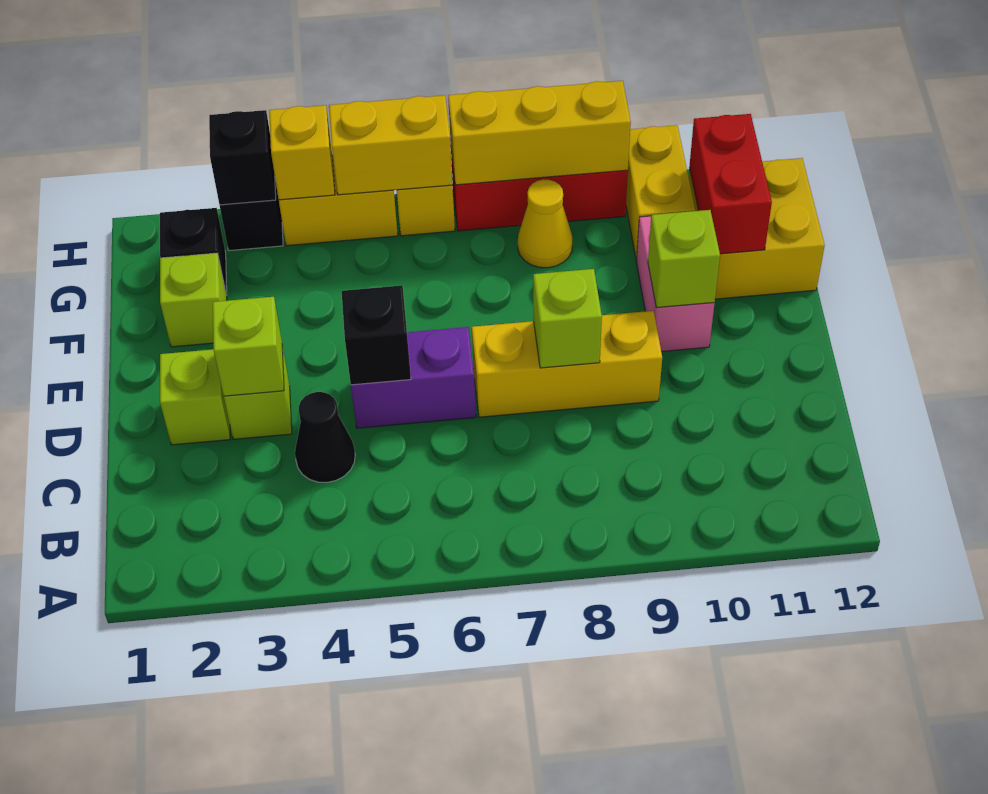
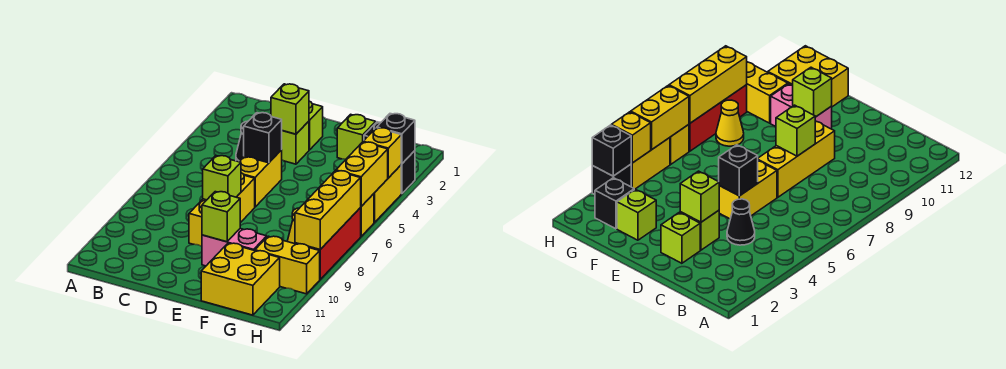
purple 1x2 brick [351,327,476,428] -> yellow 1x2 brick [239,150,282,207]
red 1x2 brick [689,114,772,254] -> none

